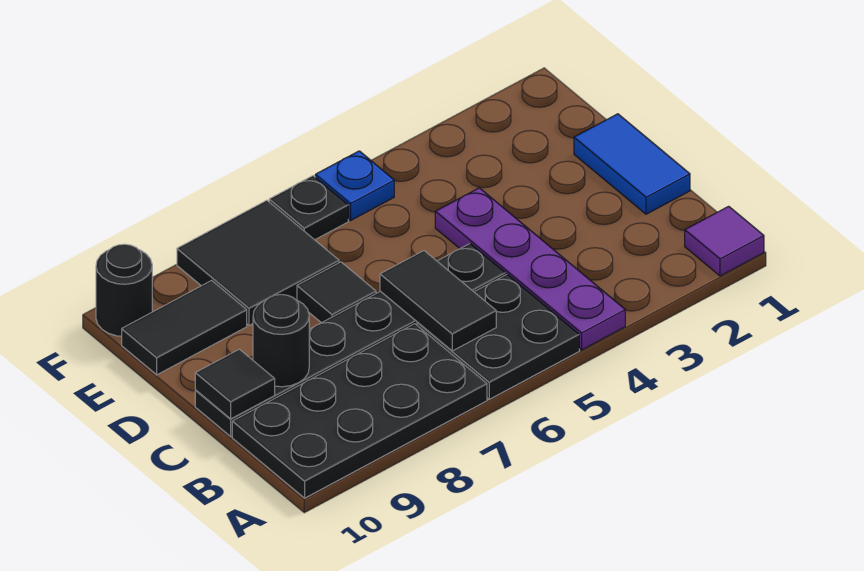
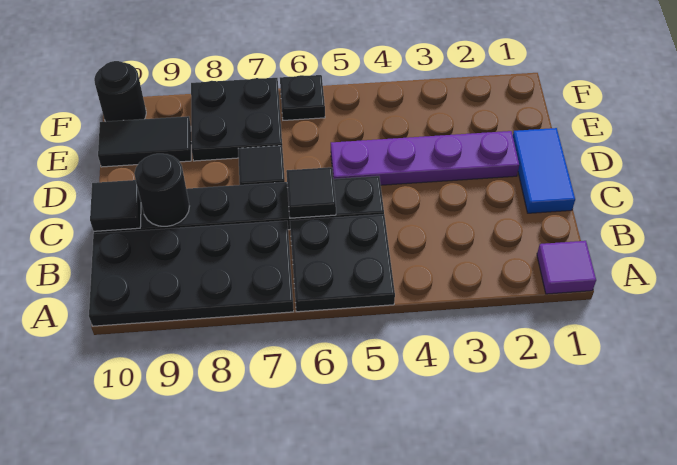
purple 1x4 plate [435,188,625,350] -> purple 1x4 plate turned to [331,131,519,185]
black 1x2 tile [380,251,496,351] -> black 1x1 tile [286,167,336,218]
black 2x2 tile [177,200,339,325] -> black 2x2 plate [191,78,282,161]
blue 1x1 plate [315,151,394,220] -> none

